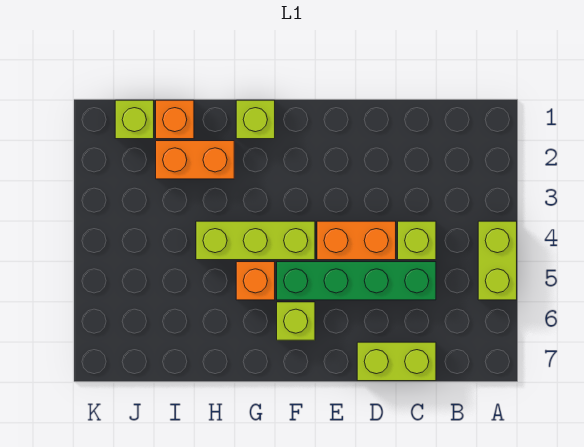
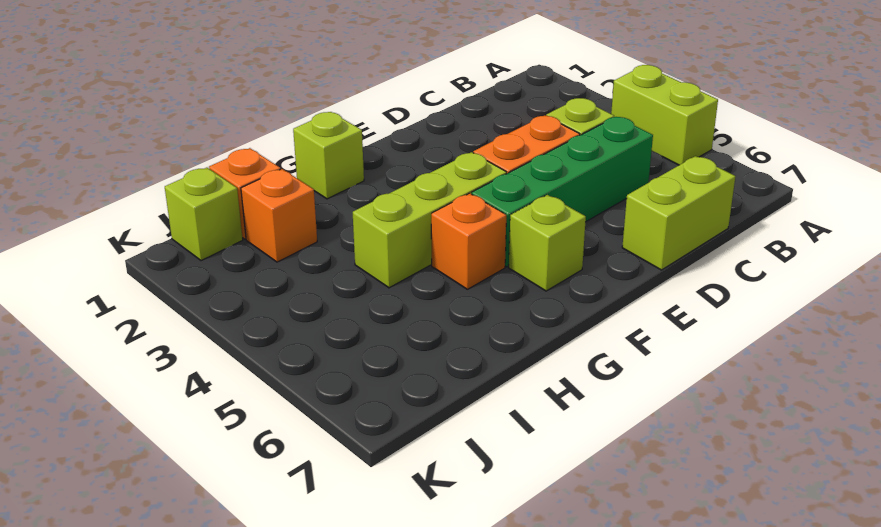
orange 1x2 brick [156,141,234,179] -> orange 1x1 brick [241,169,317,262]

